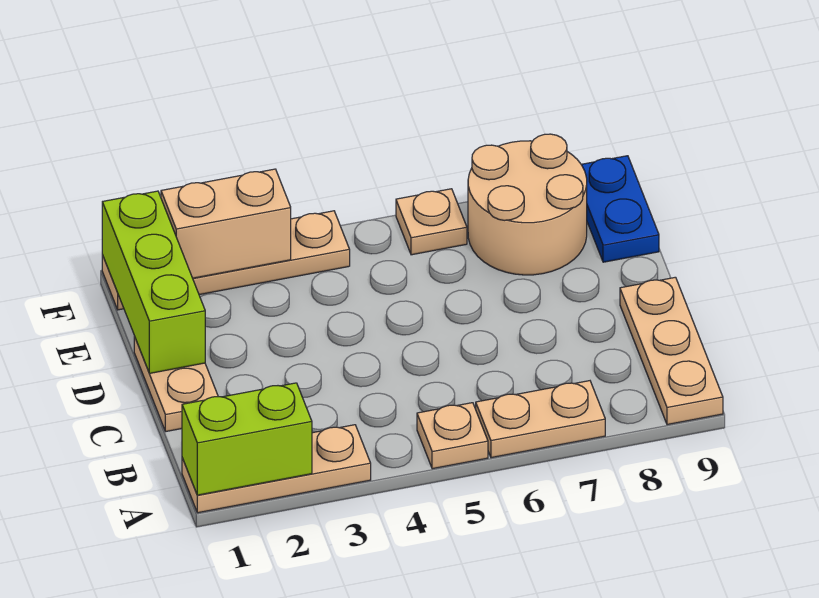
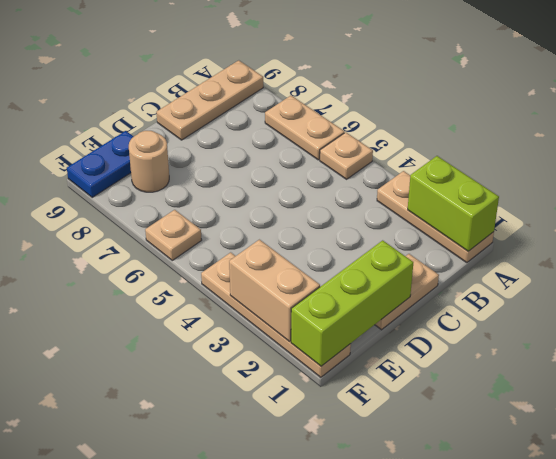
tan 2x2 round brick [468,134,587,275] -> tan 1x1 round brick [129,131,169,192]

